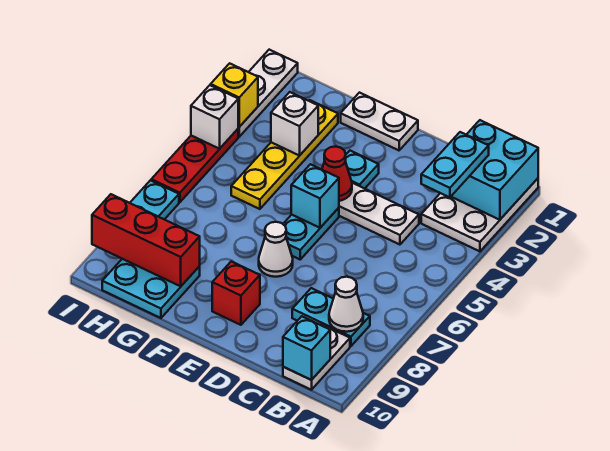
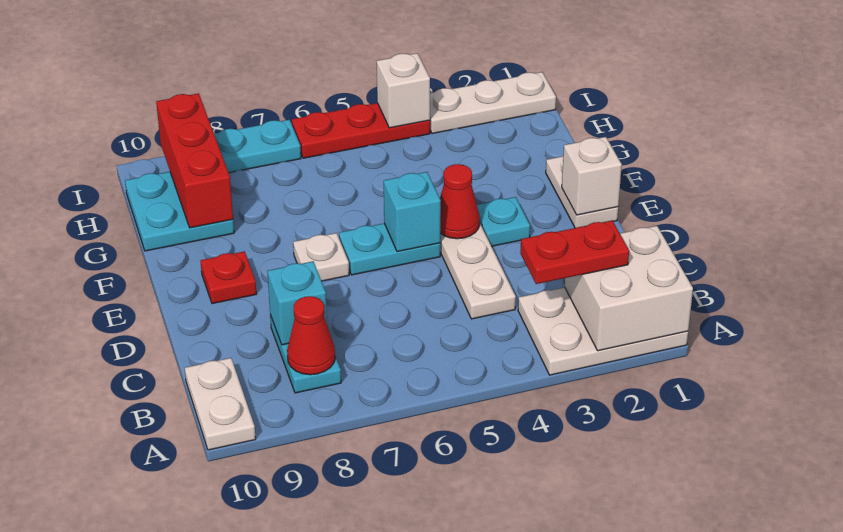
cyan 2x2 brick [451,120,538,220] -> white 2x2 brick [565,226,693,351]
cyan 1x2 plate [421,132,489,197] -> red 1x2 plate [520,221,629,284]
white 1x1 cone [329,277,363,332] -> red 1x1 cone [287,296,335,375]
white 1x2 plate [283,324,350,390] -> white 1x2 plate turned to [185,358,256,450]
cyan 1x1 brick [283,316,330,380] -> cyan 1x1 brick moved to [268,261,327,345]
white 1x1 cone [259,222,293,277] -> white 1x1 plate [293,233,349,281]
red 1x1 brick [212,261,260,325] -> red 1x1 plate [201,251,256,304]
yellow 1x4 plate [231,100,338,209] -> none
white 1x1 brick [271,92,318,156] -> white 1x1 brick moved to [562,137,622,215]
yellow 1x1 brick [211,63,258,127] -> none

